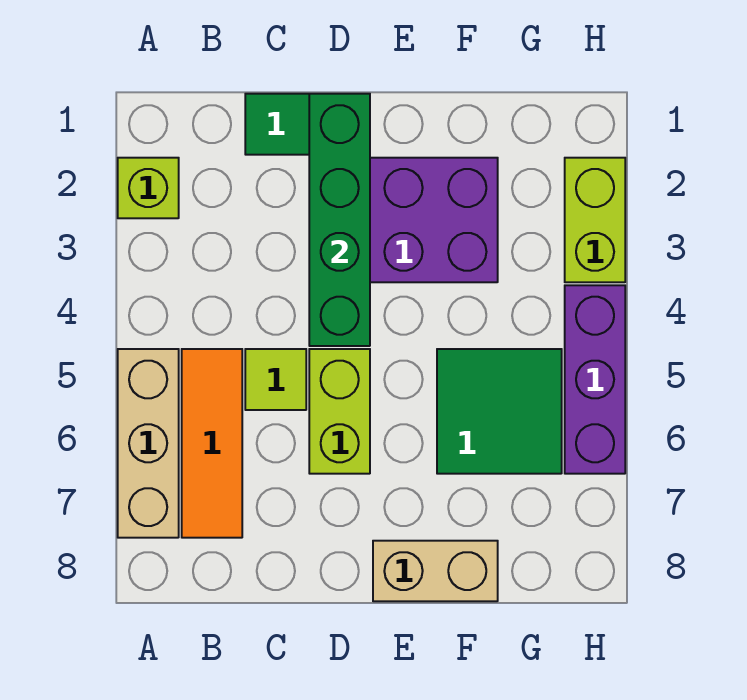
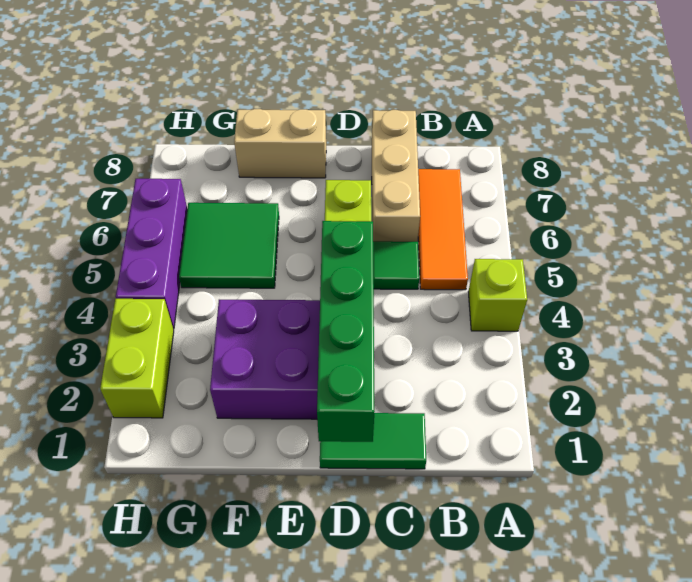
lime 1x1 brick [118,158,179,218] -> lime 1x1 brick moved to [468,259,527,331]
tan 1x3 brick [118,349,179,538] -> tan 1x3 brick moved to [372,110,420,242]
lime 1x1 tile [245,349,306,410] -> green 1x1 tile [373,241,419,289]

